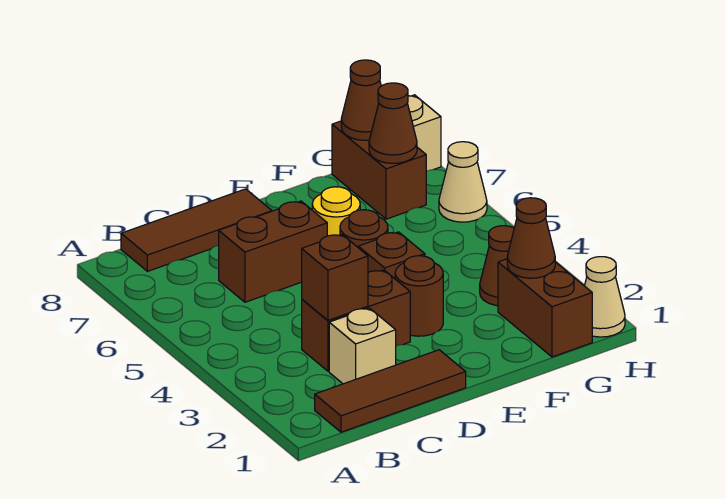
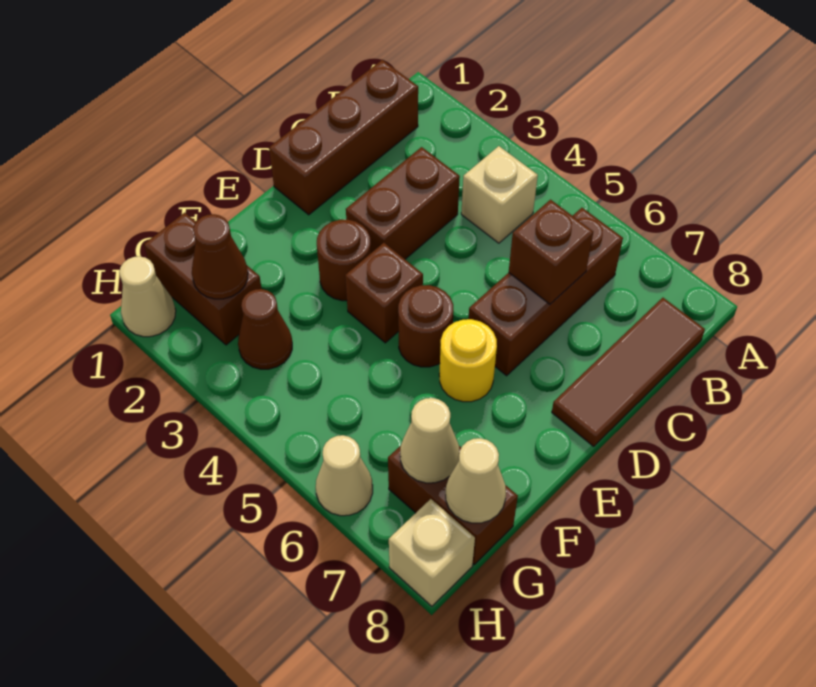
brown 1x3 tile [315,350,466,432] -> brown 1x3 brick [269,60,418,215]
tan 1x1 brick [329,308,396,384] -> tan 1x1 brick moved to [461,146,538,243]
brown 1x1 brick [302,234,368,320] -> brown 1x1 brick moved to [509,200,593,304]
brown 1x2 brick [219,201,327,302] -> brown 1x3 brick [469,208,623,376]
brown 1x1 cone [369,83,417,163] -> tan 1x1 cone [400,398,459,483]
brown 1x1 cone [341,60,381,140] -> tan 1x1 cone [446,438,506,523]

